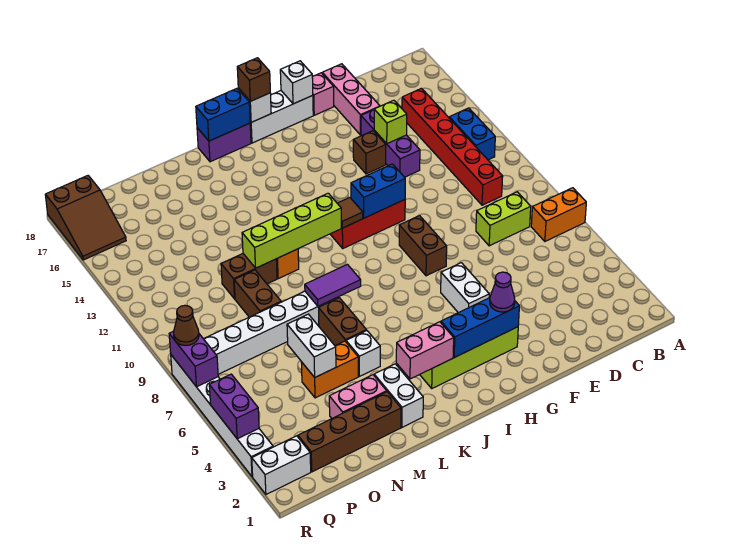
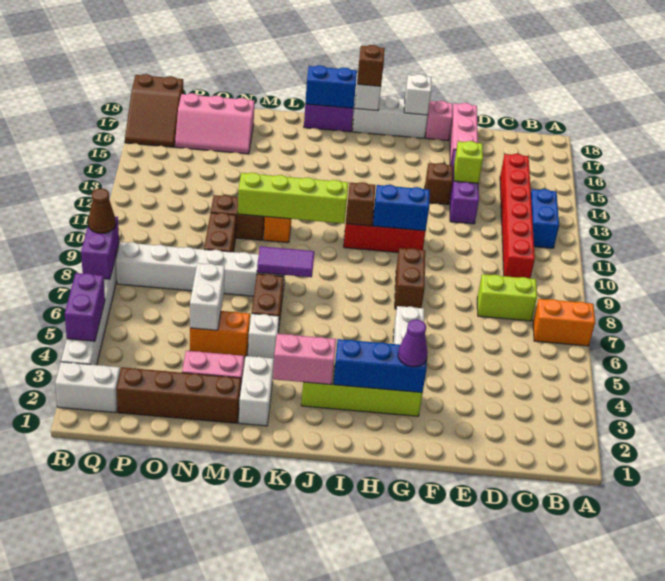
brown 1x1 tile [337,198,363,228] -> brown 1x1 brick [346,182,375,226]
none -> pink 2x3 slope [175,93,254,154]

